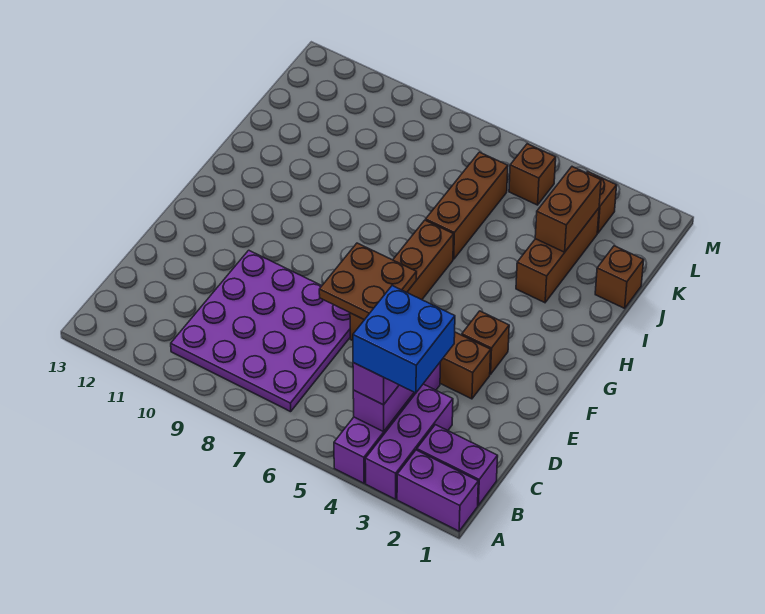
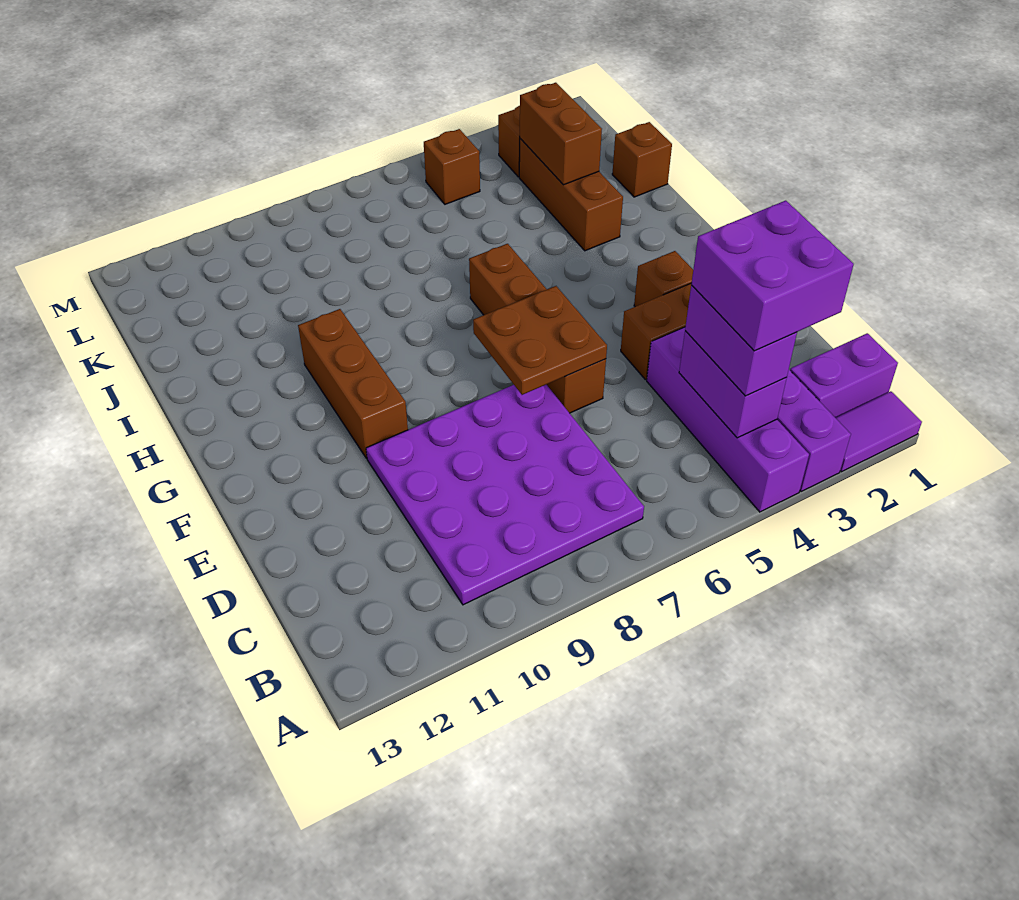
purple 1x2 brick [397,450,478,531] -> purple 1x2 tile [836,391,922,472]
blue 2x2 brick [353,286,455,393] -> purple 2x2 brick [691,201,854,351]
brown 1x3 brick [426,152,508,259] -> brown 1x3 brick moved to [298,309,408,459]

